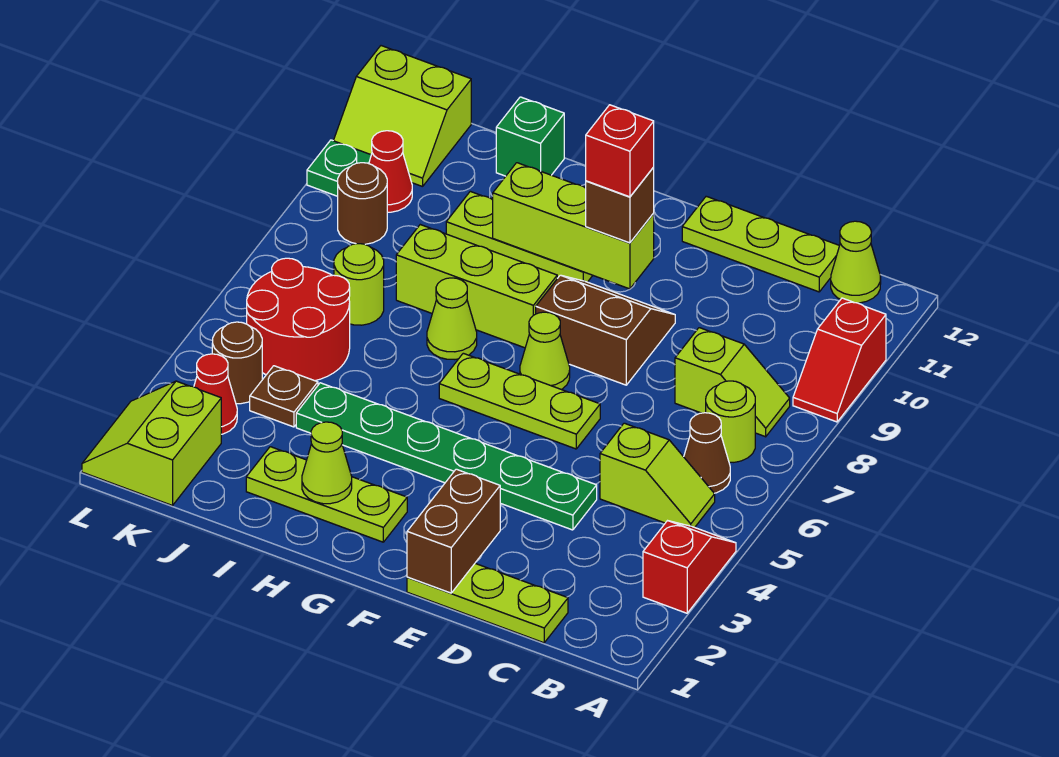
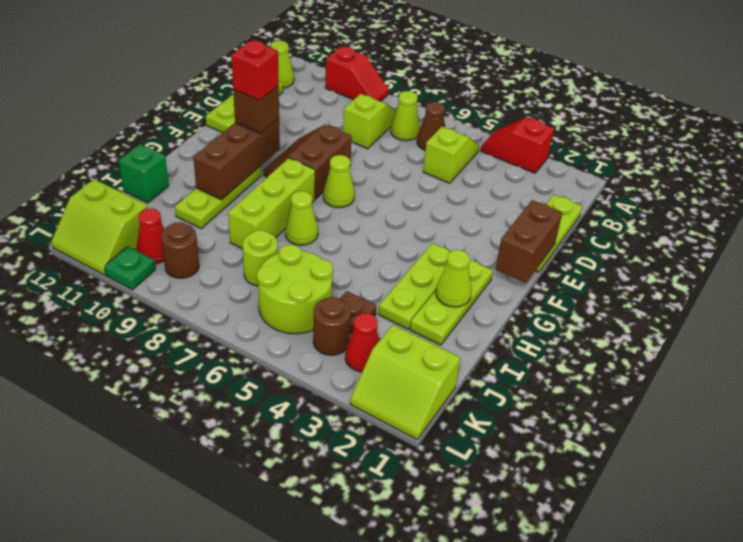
lime 1x1 round brick [706,381,755,462] -> lime 1x1 cone [391,91,420,141]
green 1x6 plate [296,383,597,530] -> none
brown 1x2 brick [407,469,500,593] -> brown 1x2 brick turned to [496,200,562,283]
lime 1x3 plate [439,353,600,449] -> lime 1x3 plate moved to [378,243,451,329]
lime 1x3 brick [493,163,654,289] -> brown 1x3 brick [193,119,280,200]
red 2x2 round brick [247,258,350,381] -> lime 2x2 round brick [257,244,333,334]
lime 2x2 slope [333,46,471,187] -> lime 2x2 slope turned to [51,179,147,275]

